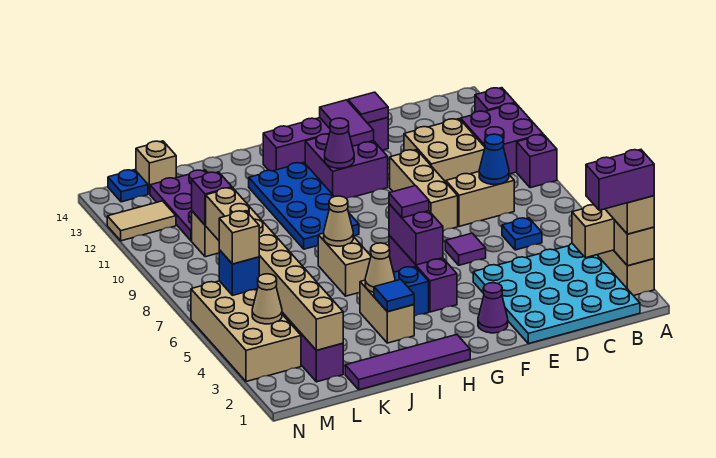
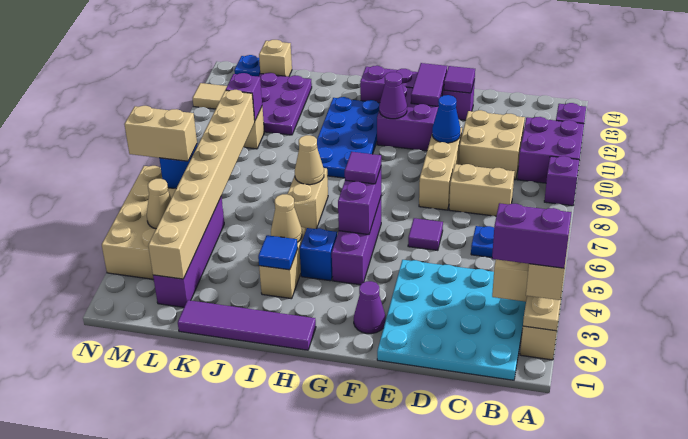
tan 1x1 brick [614,220,654,266] -> tan 1x1 plate [523,296,561,331]
blue 1x1 cone [479,134,509,184] -> blue 1x1 cone moved to [432,95,460,143]
tan 1x1 brick [219,211,259,264] -> tan 1x2 brick [124,106,197,161]

